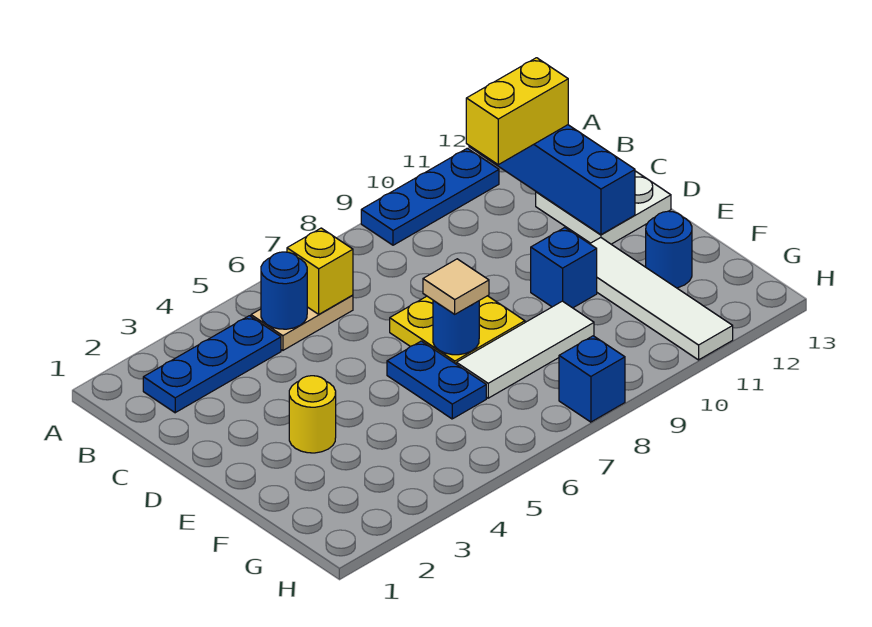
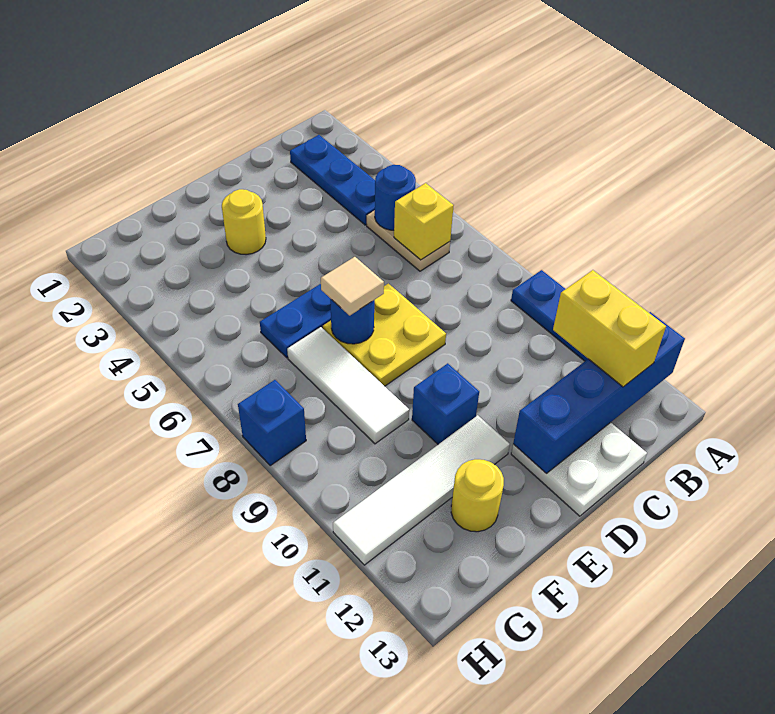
blue 1x1 round brick [646,211,692,288] -> yellow 1x1 round brick [451,459,504,532]

